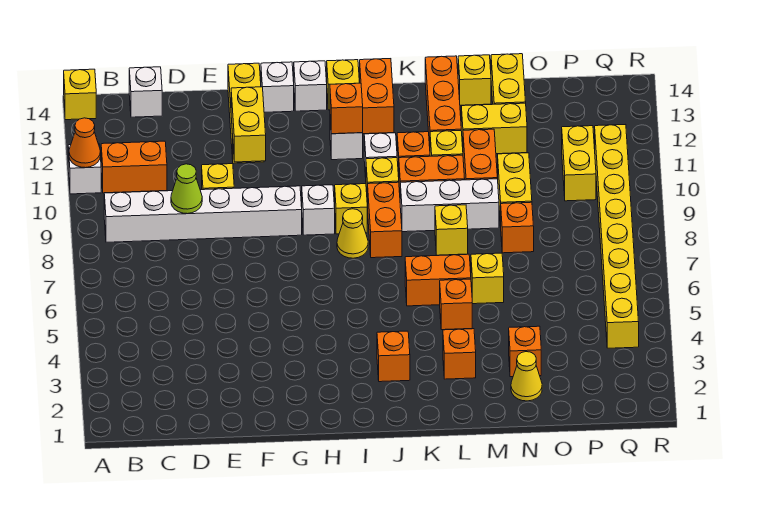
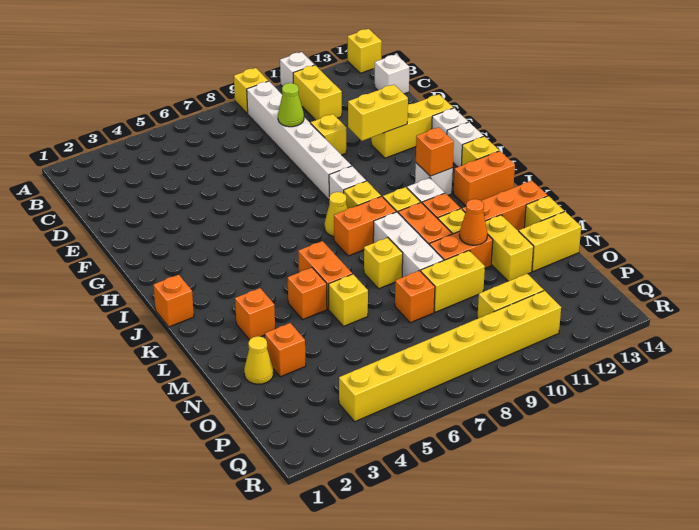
none -> yellow 1x1 brick [234,68,268,114]
orange 1x1 cone [69,118,100,168] -> orange 1x1 cone moved to [459,199,488,245]
orange 1x2 brick [101,141,167,193] -> yellow 1x2 brick [293,65,342,120]
orange 1x1 brick [377,331,410,382] -> orange 1x1 brick moved to [153,275,194,327]

